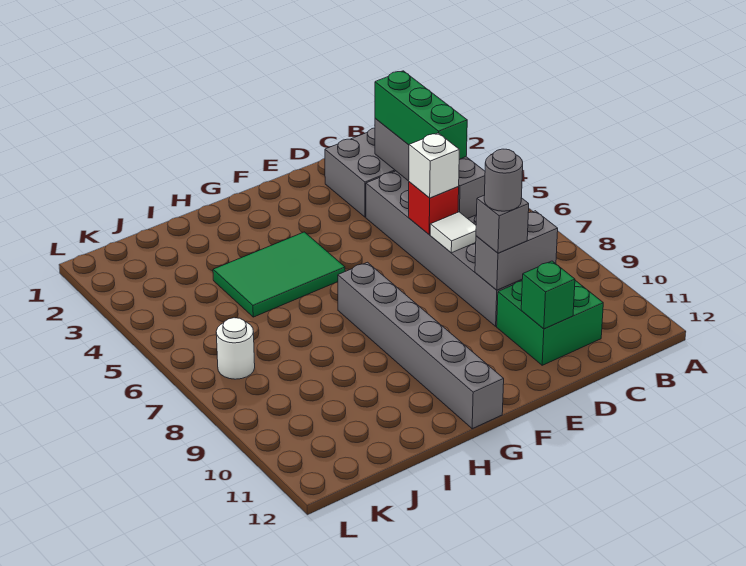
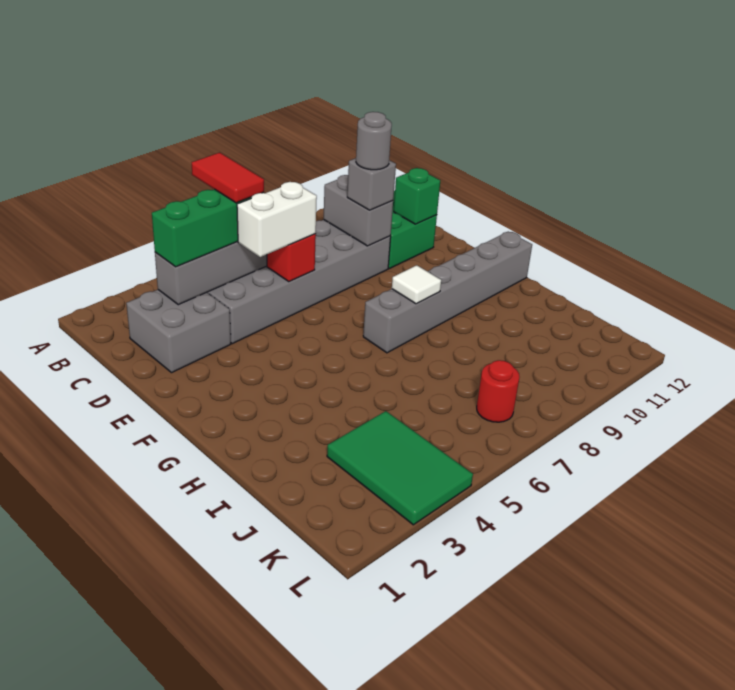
none -> red 1x2 tile [192,153,264,203]
white 1x1 brick [409,133,460,198] -> white 1x2 brick [237,182,317,257]
white 1x1 tile [430,212,476,253] -> white 1x1 tile moved to [392,265,441,304]
green 2x3 tile [213,232,345,317] -> green 2x3 tile moved to [327,411,473,525]
white 1x1 round brick [216,318,255,379] -> red 1x1 round brick [477,360,519,422]

